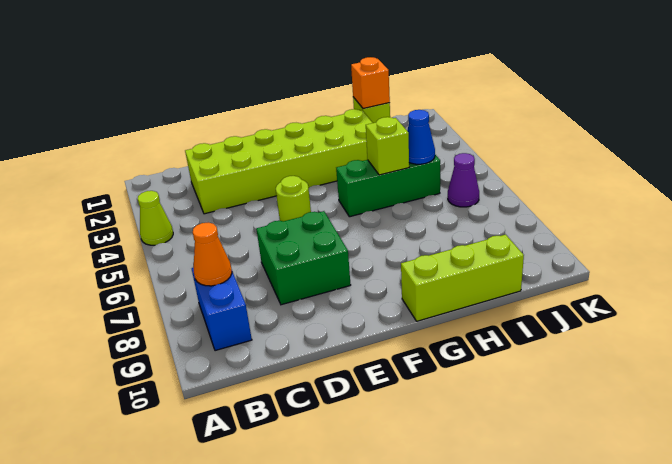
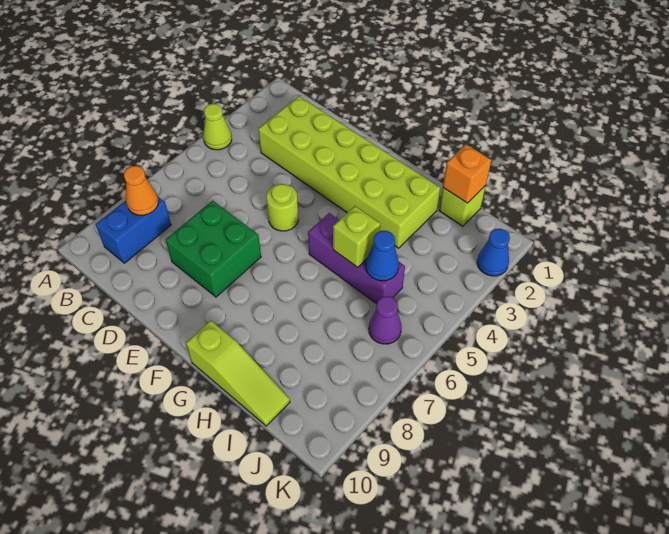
green 1x3 brick [336,155,440,217] -> purple 1x3 brick [308,213,405,304]
lime 1x3 brick [401,234,524,321] -> lime 1x3 slope [186,320,290,426]
none -> blue 1x1 cone [477,229,510,276]

